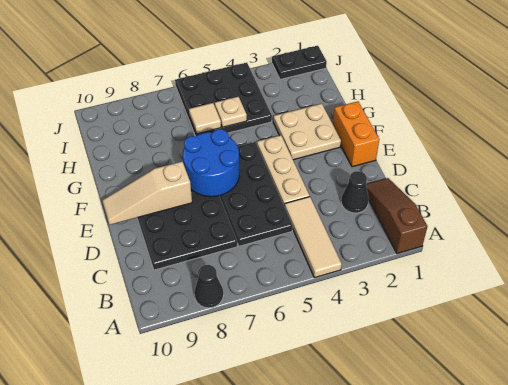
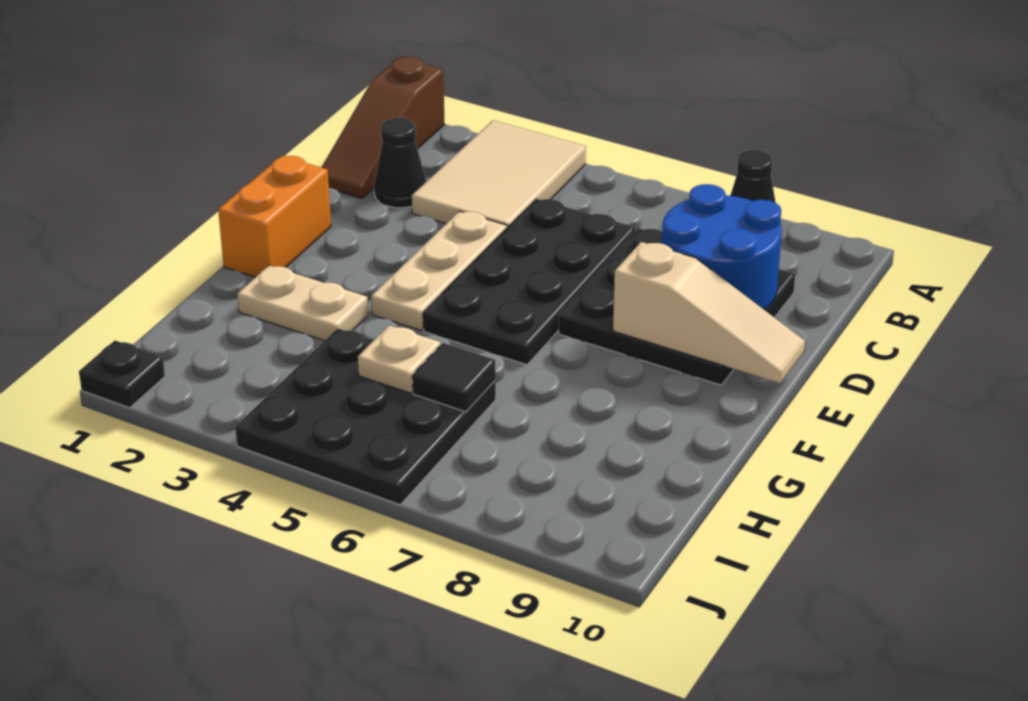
tan 1x3 tile [284,197,342,278] -> tan 2x3 tile [412,120,586,228]
blue 2x2 round brick [183,129,239,197] -> blue 2x2 round brick moved to [662,184,782,309]
tan 2x2 plate [273,104,341,160] -> tan 1x2 plate [238,265,368,341]
tan 1x1 tile [189,103,221,134] -> black 1x1 tile [412,343,496,412]
black 1x2 plate [272,46,327,80] -> black 1x1 plate [79,341,165,408]

